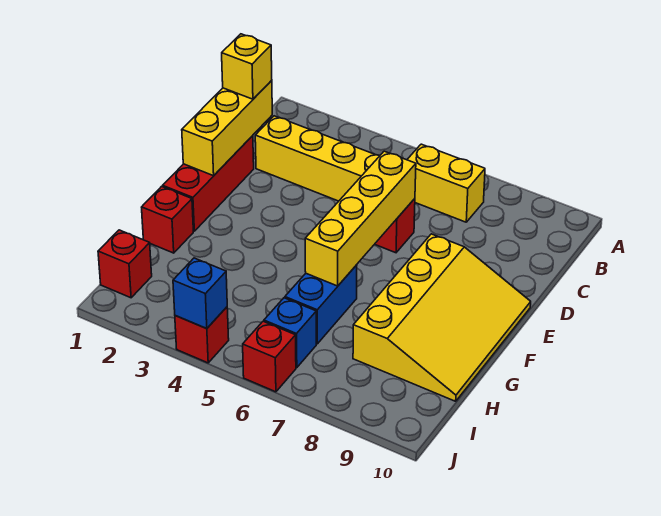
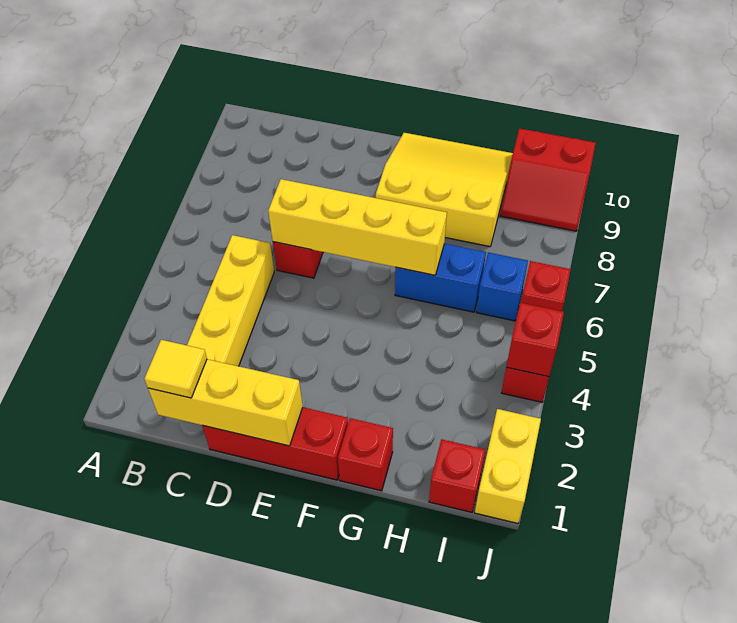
yellow 1x2 brick [407,144,485,222] -> yellow 1x2 brick moved to [475,409,541,523]
yellow 1x1 brick [222,34,272,99] -> yellow 1x1 tile [144,340,207,398]
yellow 3x4 slope [353,234,531,401] -> yellow 3x3 slope [376,133,513,247]
none -> red 2x2 slope [500,128,596,231]
blue 1x1 brick [173,258,227,329] -> red 1x1 brick [507,303,564,377]

